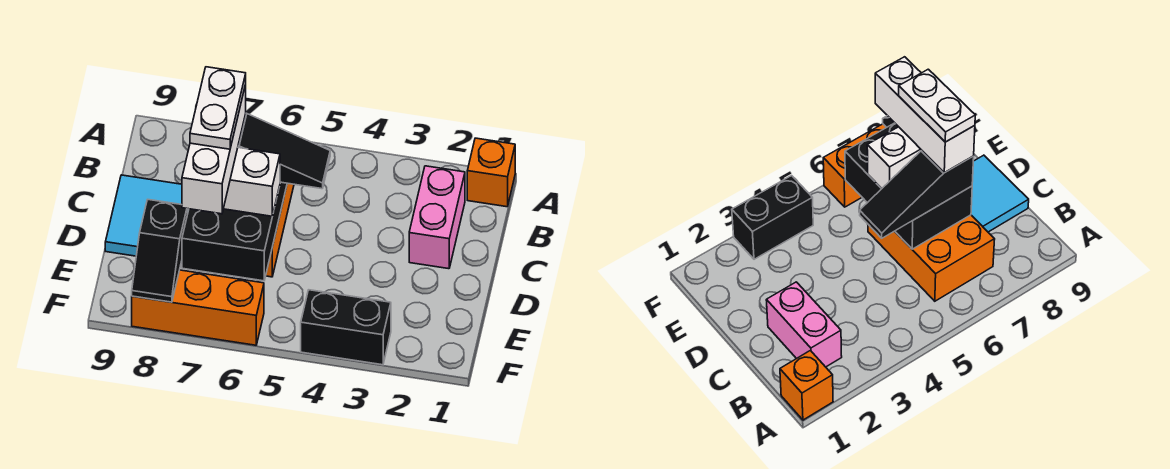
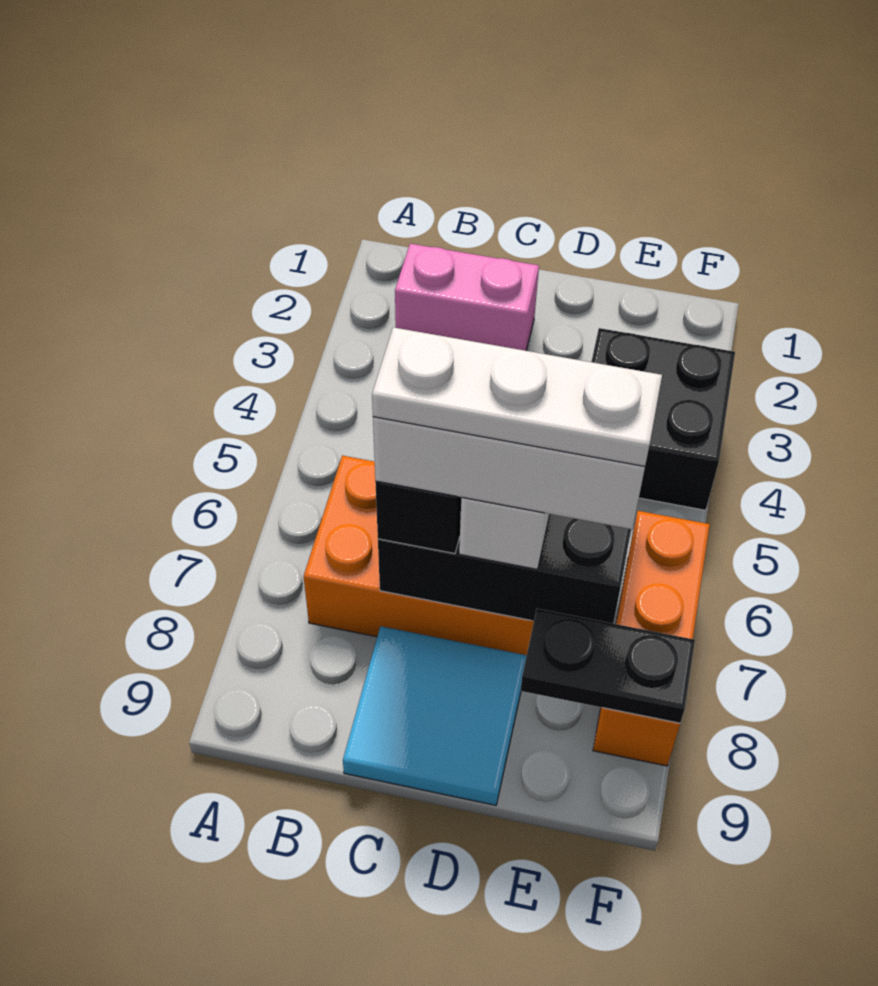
orange 1x1 brick [467,138,515,207] -> none
white 1x2 plate [190,67,246,149] -> white 1x3 plate [372,327,662,466]
black 1x2 slope [132,200,188,302] -> black 1x2 plate [521,609,695,723]
black 1x2 brick [301,290,391,365] -> black 2x2 brick [591,328,735,510]

